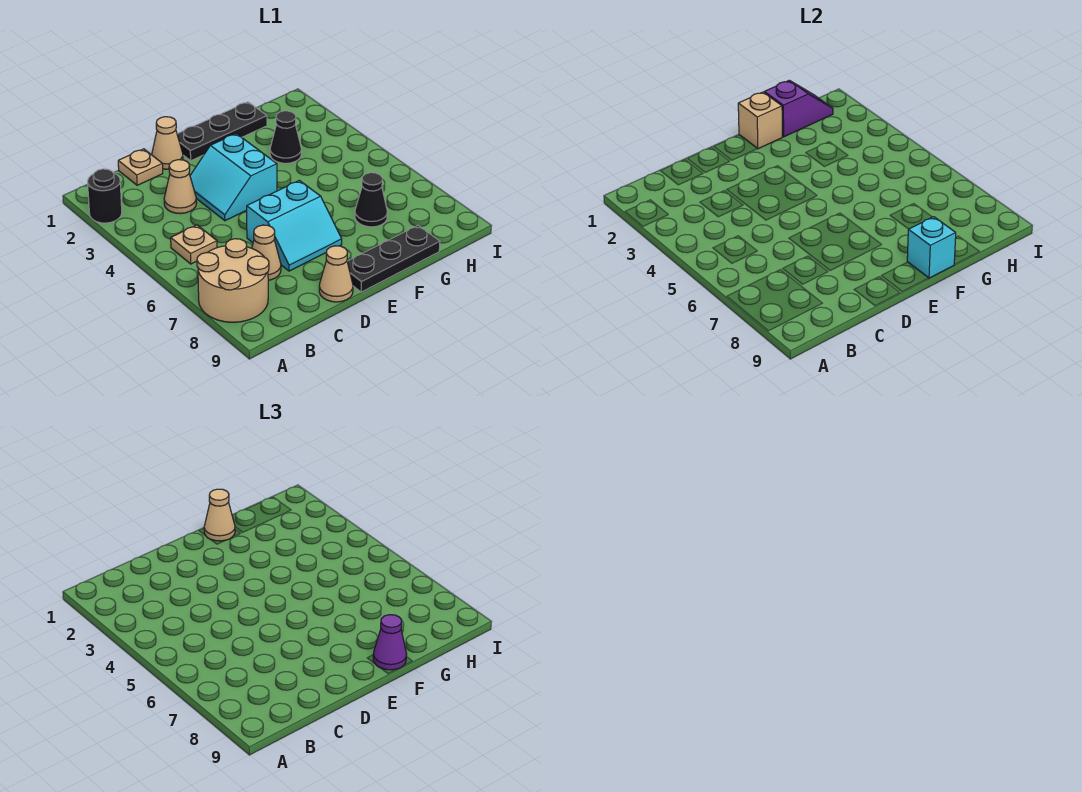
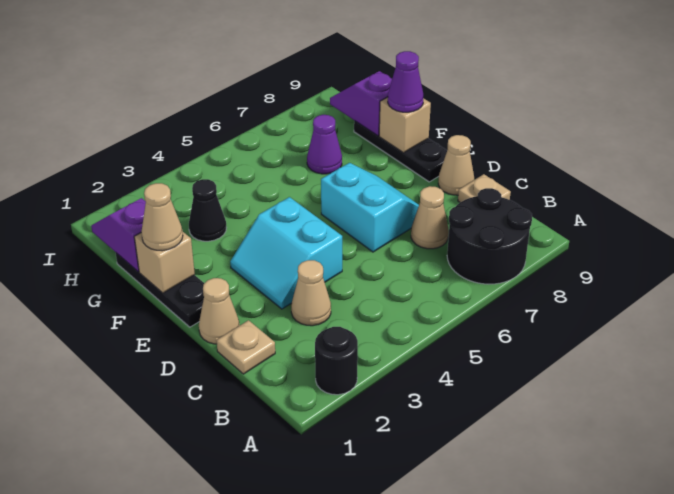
tan 2x2 round brick [197,239,269,322] -> black 2x2 round brick [447,188,532,284]
tan 1x1 plate [171,225,217,264] -> tan 1x1 plate moved to [458,174,511,202]
cyan 2x2 slope [190,134,277,221] -> cyan 2x2 slope turned to [230,197,342,309]
cyan 1x1 brick [907,217,956,278] -> tan 1x1 brick [379,97,431,153]
black 1x1 cone [355,173,387,227] -> purple 1x1 cone [307,115,342,174]
none -> purple 1x2 slope [330,71,392,136]

